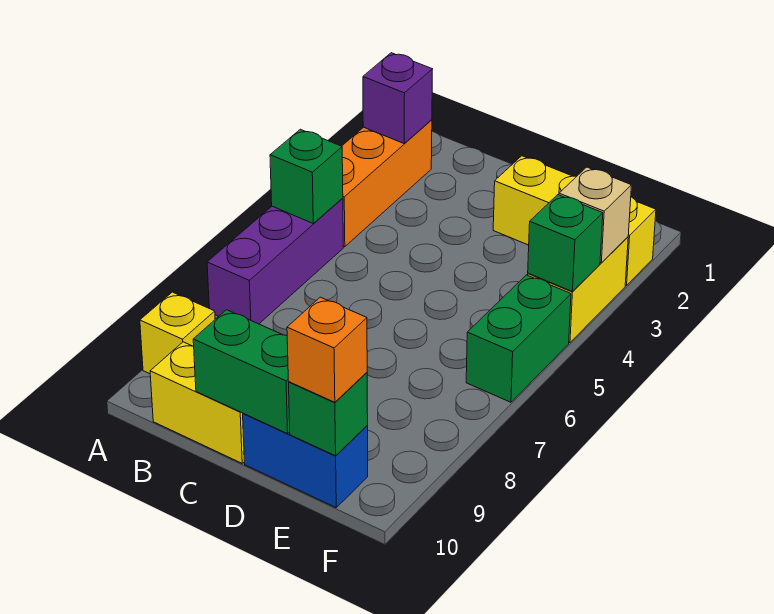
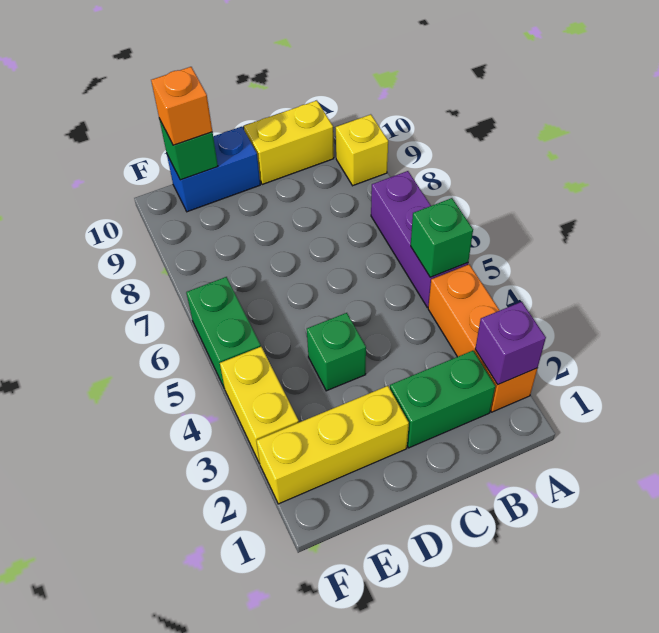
green 1x2 brick [193,310,290,434] -> green 1x2 brick moved to [390,351,495,448]
tan 1x1 brick [559,167,631,263] -> none
green 1x1 brick [528,195,603,292] -> green 1x1 brick moved to [307,313,366,391]

